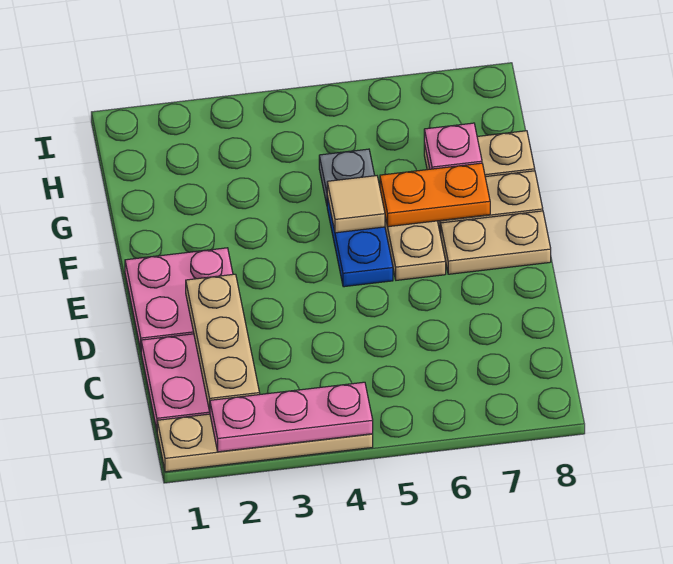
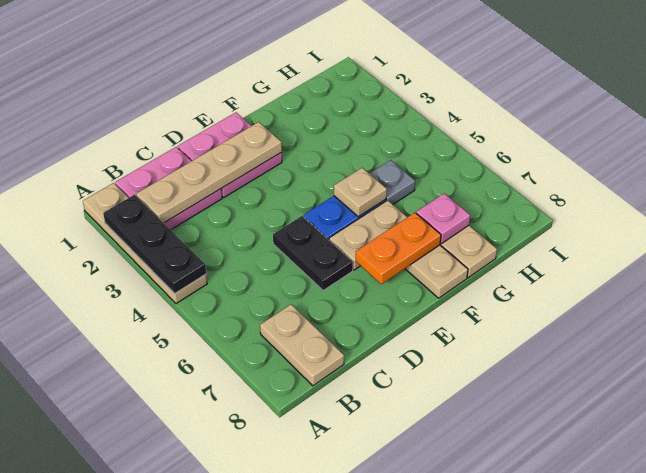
pink 1x3 plate [210,382,373,452] -> black 1x3 plate [103,195,206,293]
tan 1x3 plate [186,274,260,411] -> tan 1x4 plate [136,122,282,223]
none -> black 1x2 plate [273,216,353,290]
tan 1x2 plate [440,211,551,274] -> tan 1x2 plate moved to [260,305,344,386]
tan 1x1 tile [327,176,385,233] -> tan 1x1 plate [334,168,387,217]
orange 1x2 plate [380,163,490,227] -> orange 1x2 plate turned to [356,213,441,284]

